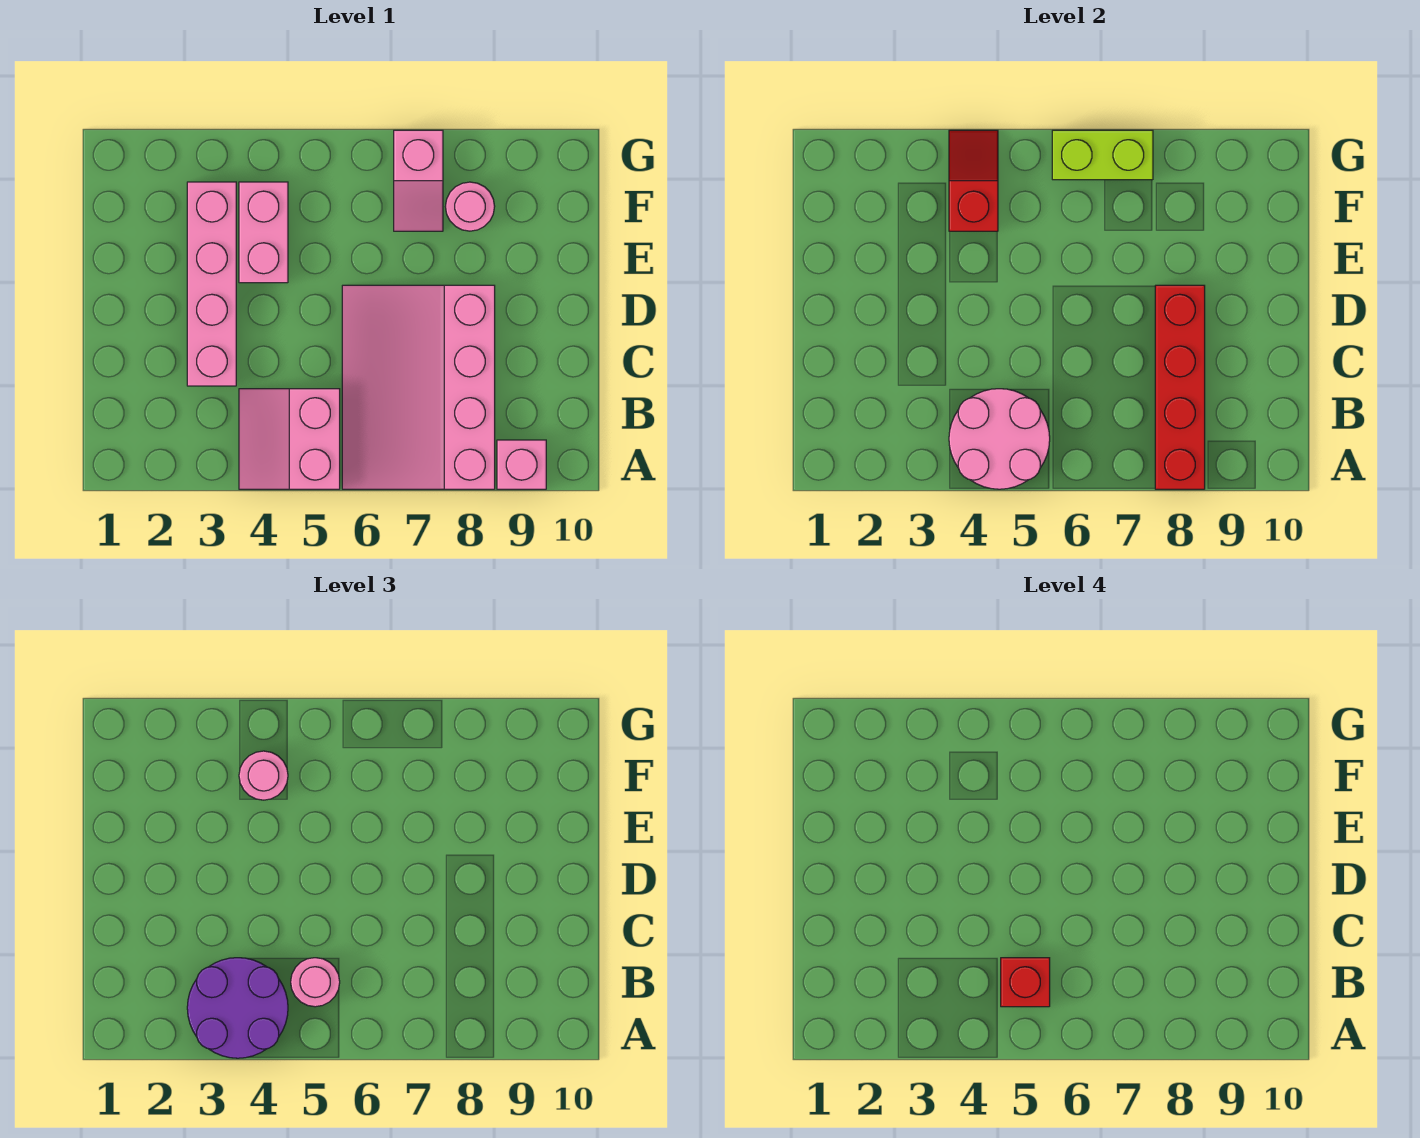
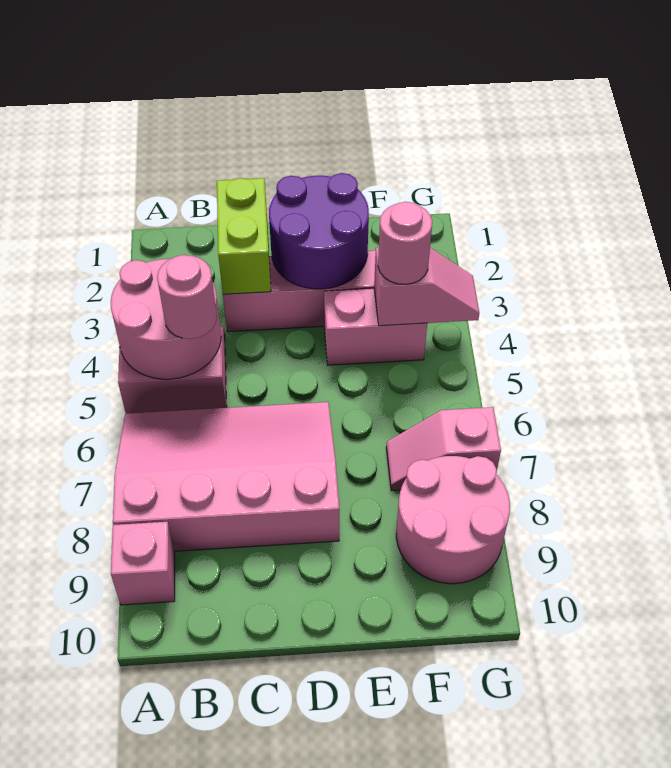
purple 2x2 round brick [187,958,288,1058] -> purple 2x2 round brick moved to [269,173,369,289]
red 1x4 brick [1155,285,1205,489] -> none
red 1x1 brick [1001,958,1050,1007] -> none
red 1x2 slope [949,130,998,231] -> pink 1x2 slope [374,248,479,326]
pink 1x1 round brick [445,182,495,231] -> pink 2x2 round brick [396,456,510,584]
lime 1x2 brick [1052,130,1153,180] -> lime 1x2 brick moved to [217,178,271,294]

